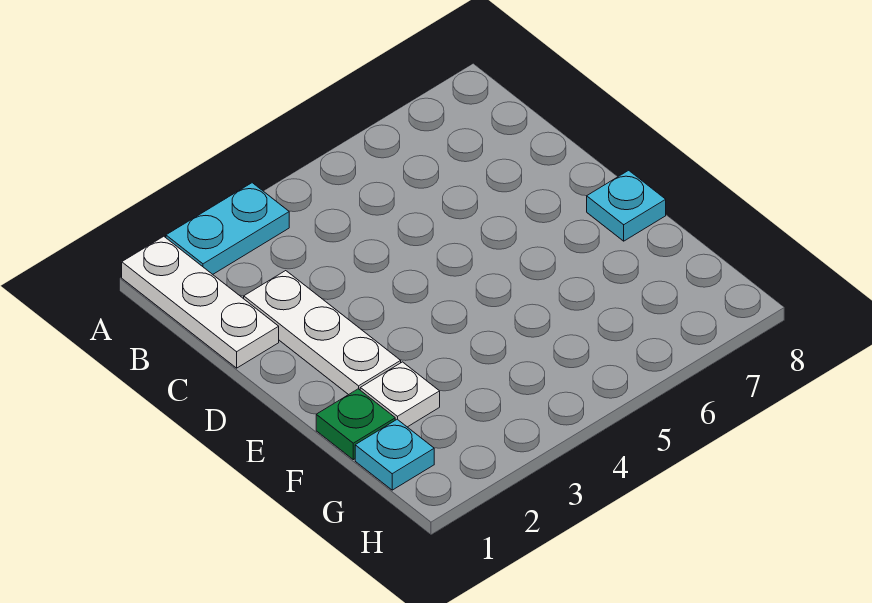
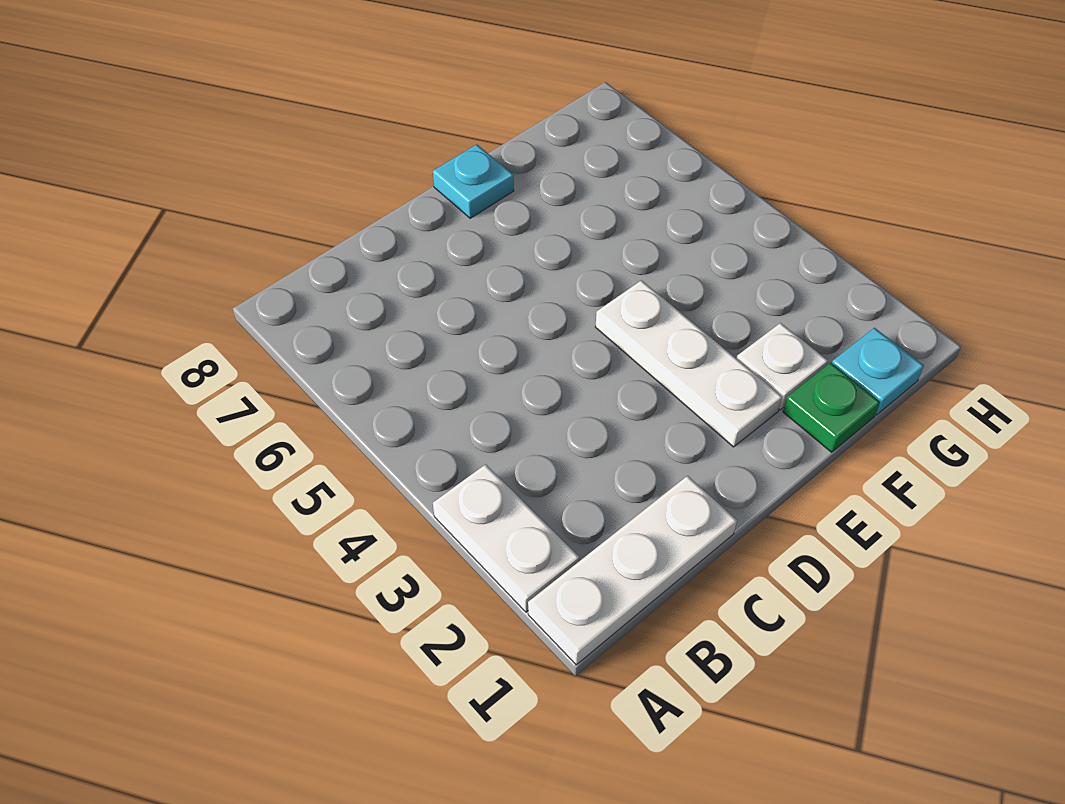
cyan 1x2 plate [166,183,289,274] -> white 1x2 plate [433,464,579,612]
white 1x3 plate [244,271,401,395] -> white 1x3 plate turned to [596,280,782,447]

